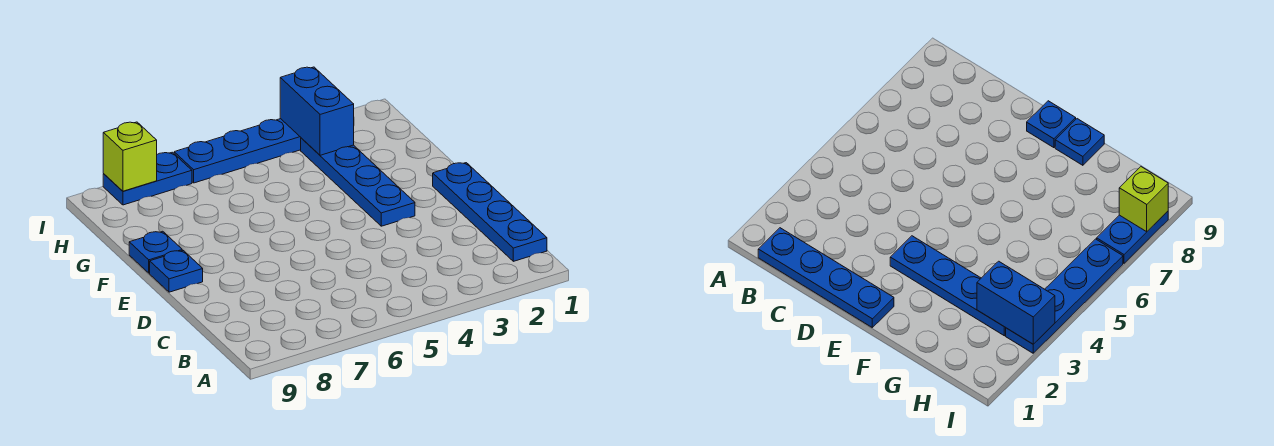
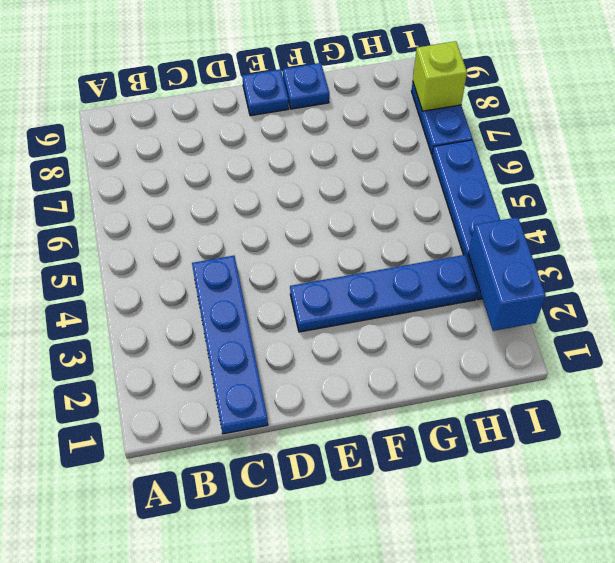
blue 1x4 plate [433,163,547,261] -> blue 1x4 plate turned to [192,256,268,434]
blue 1x2 brick [280,67,354,155] -> blue 1x2 brick turned to [468,217,546,331]

